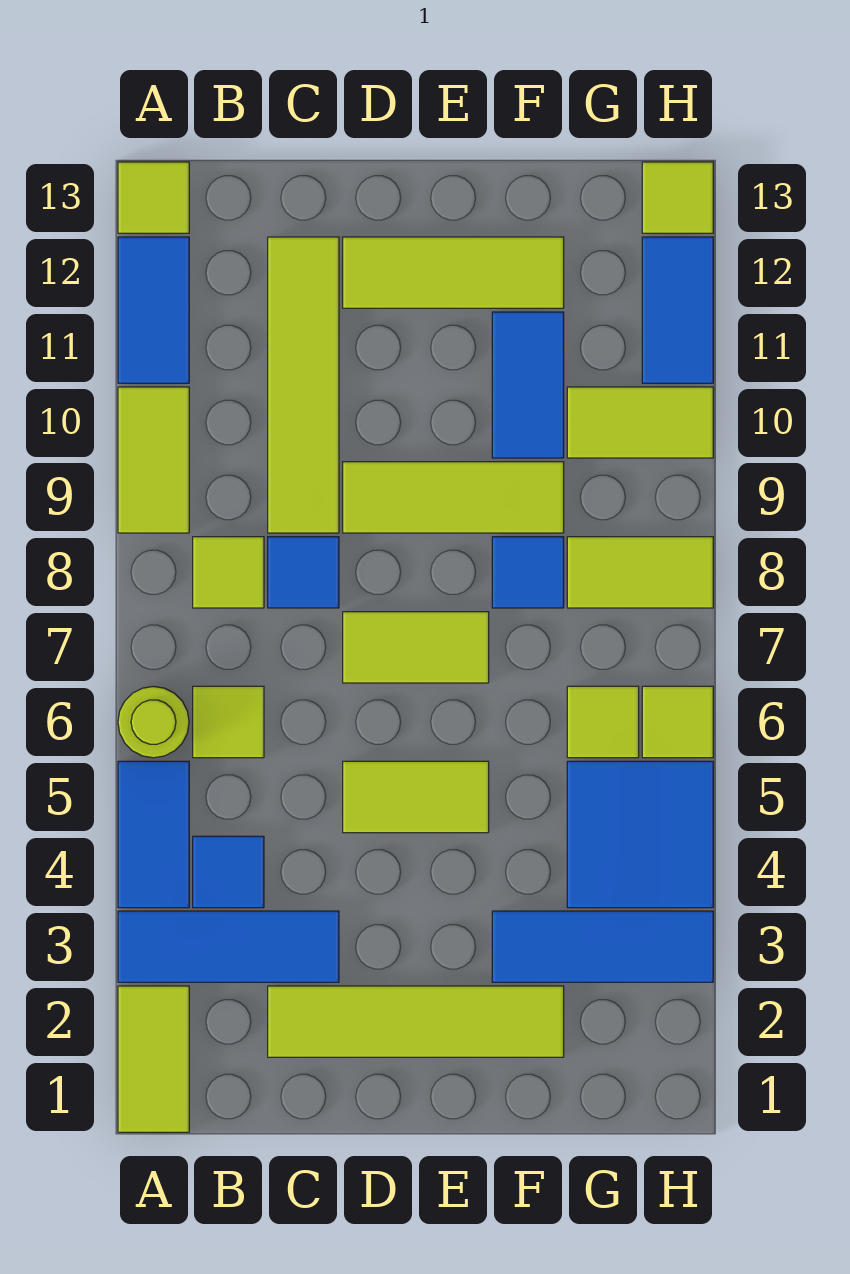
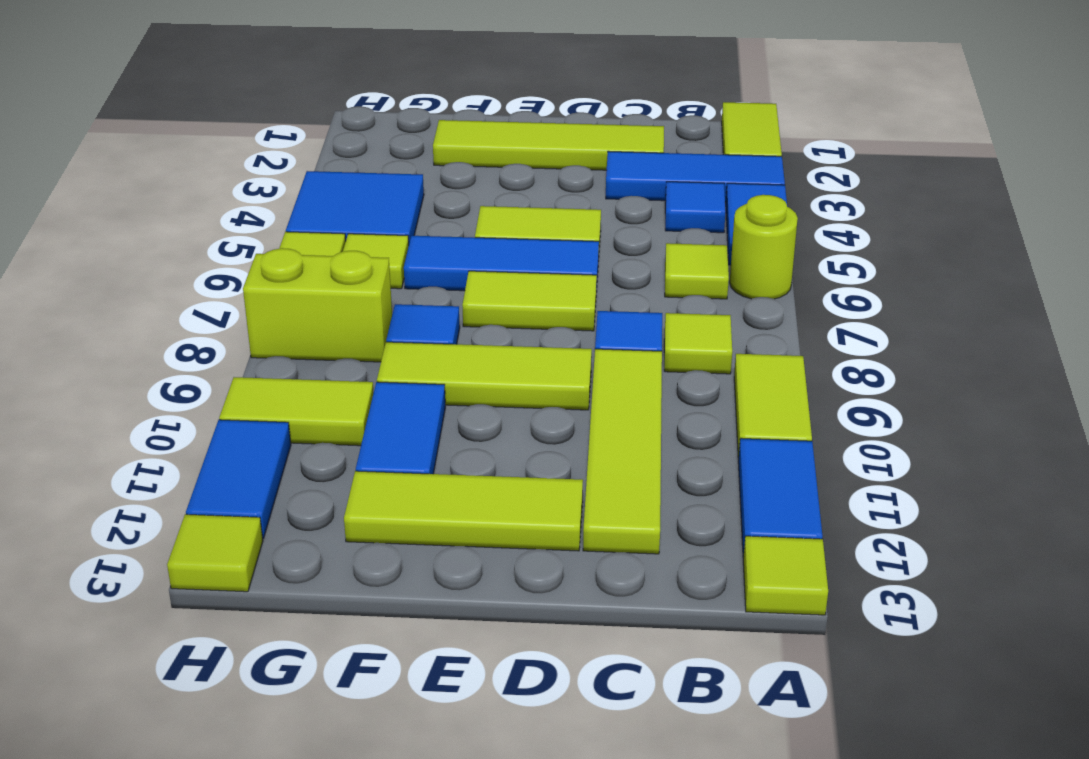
blue 1x3 tile [492,911,713,982] -> blue 1x3 tile moved to [404,236,599,292]
lime 1x2 tile [567,537,713,608] -> lime 1x2 brick [243,248,392,362]

